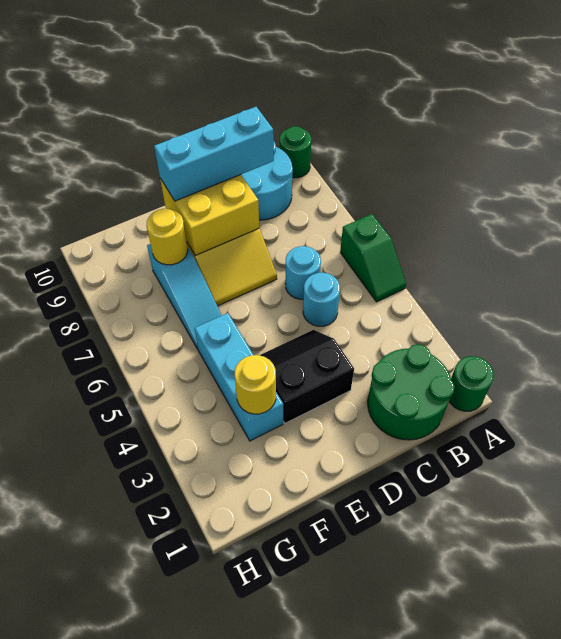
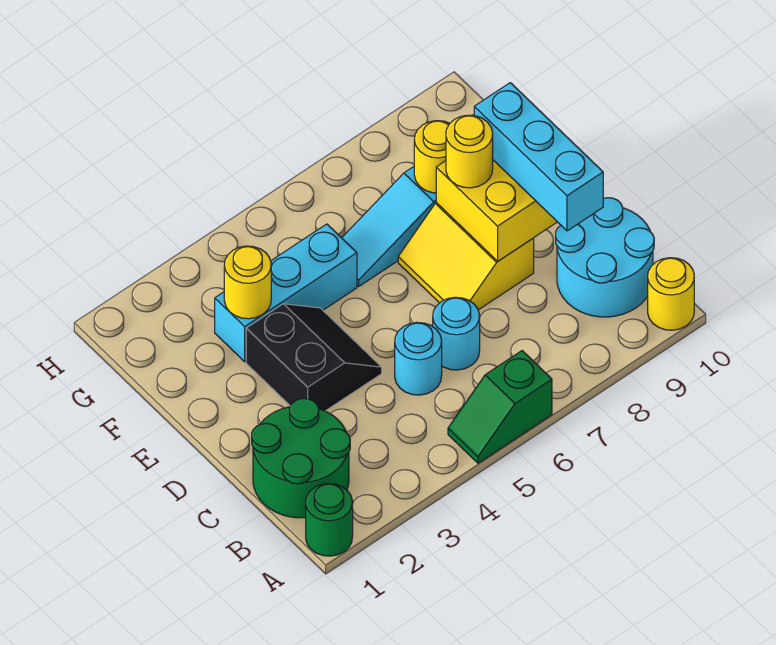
green 1x1 round brick [280,126,311,178] -> yellow 1x1 round brick [648,258,694,330]
none -> yellow 1x1 round brick [446,115,493,188]

